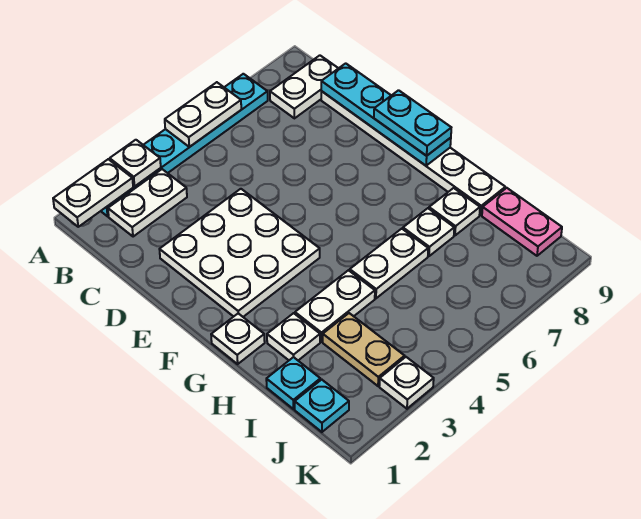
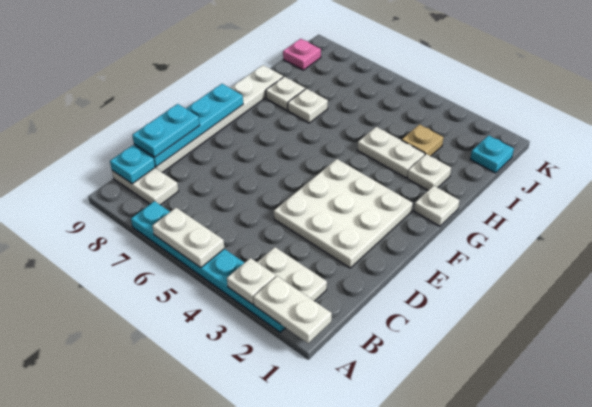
cyan 1x2 plate [374,90,451,156] -> cyan 1x2 plate moved to [132,104,200,157]
white 1x2 plate [350,229,428,298] -> none
cyan 1x1 plate [266,357,320,409] -> cyan 1x1 plate moved to [110,145,155,184]
tan 1x2 plate [323,313,405,386] -> tan 1x1 plate [402,124,443,156]
pink 1x2 plate [482,188,562,256] -> pink 1x1 plate [283,39,321,70]
white 1x1 plate [379,357,434,409] -> none

